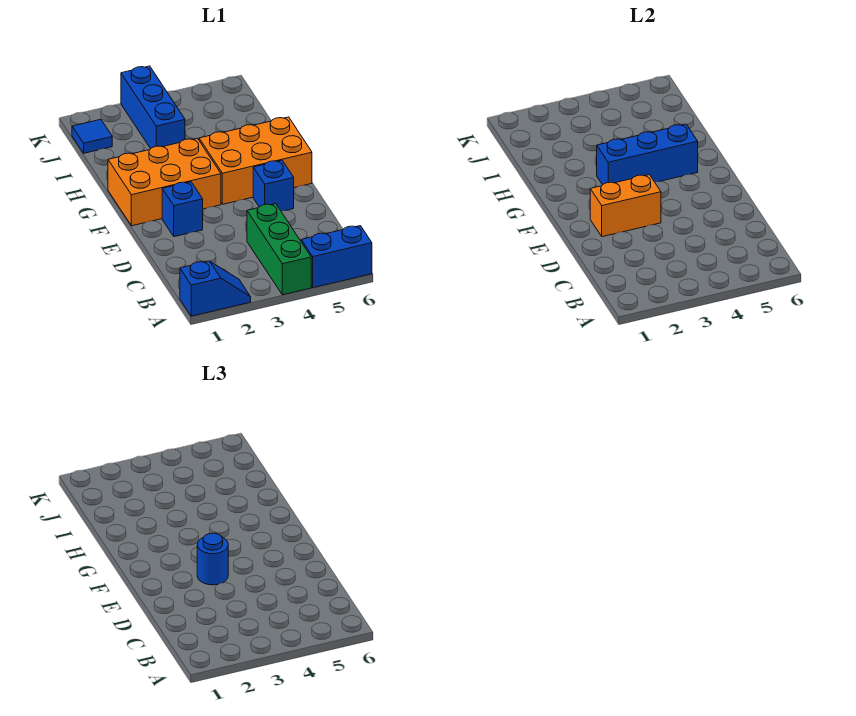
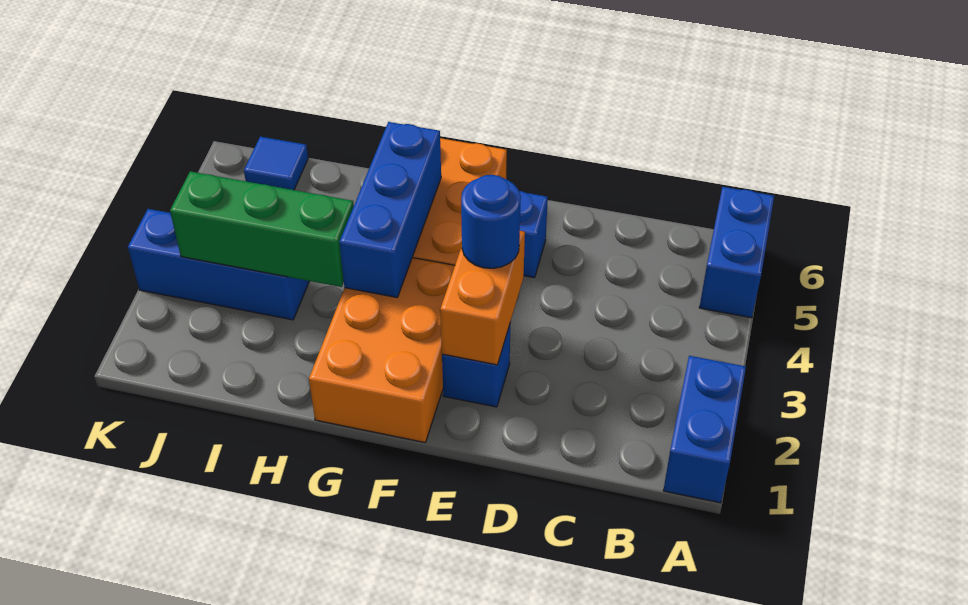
blue 1x2 slope [180,261,251,316] -> blue 1x2 brick [663,356,746,503]
green 1x3 brick [247,204,311,295] -> green 1x3 brick moved to [170,171,354,287]
blue 1x1 tile [72,119,112,153] -> blue 1x1 tile moved to [244,137,308,190]

